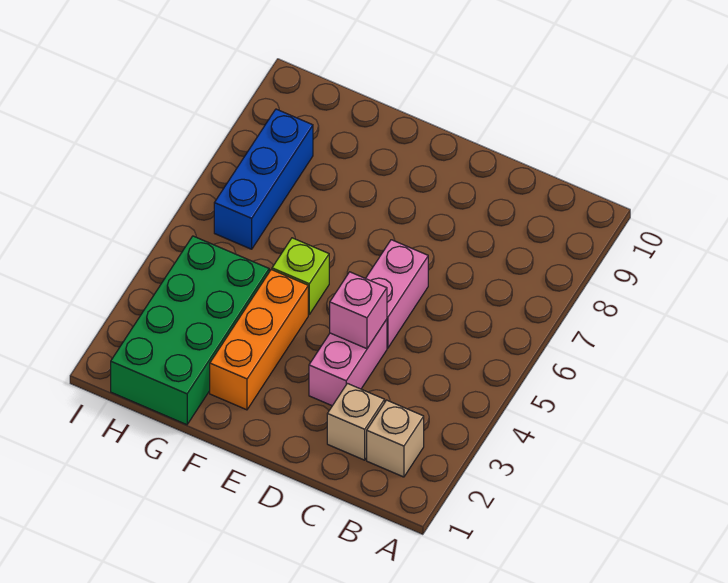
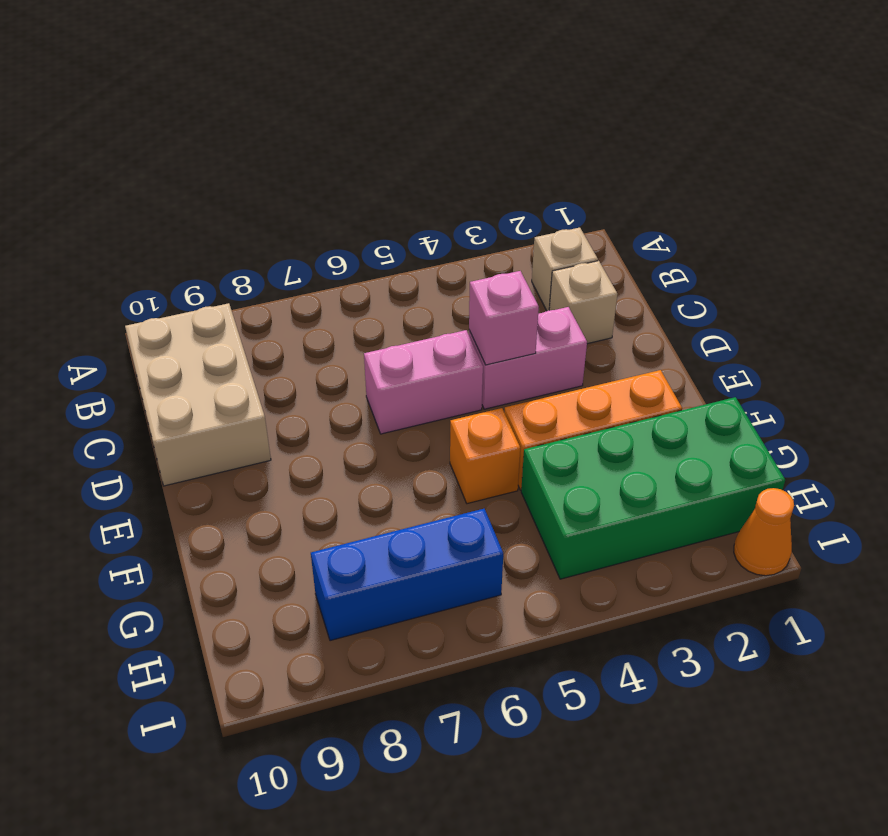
none -> tan 2x3 brick [125,303,271,486]
lime 1x1 brick [272,238,329,314] -> orange 1x1 brick [450,408,520,504]
none -> orange 1x1 cone [734,488,794,576]

